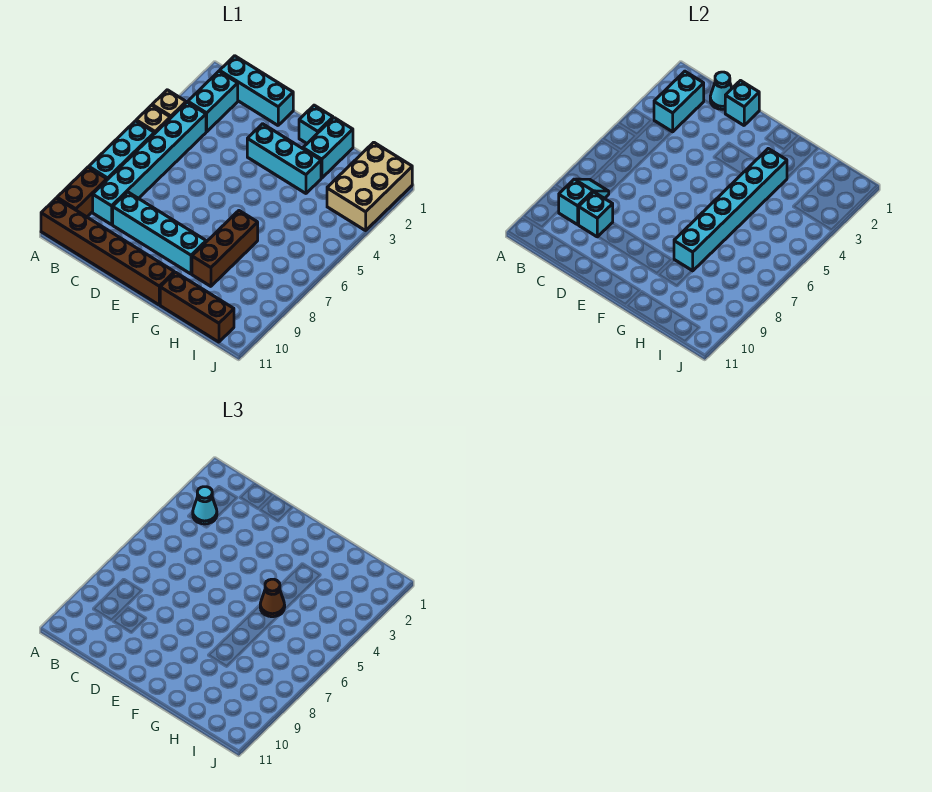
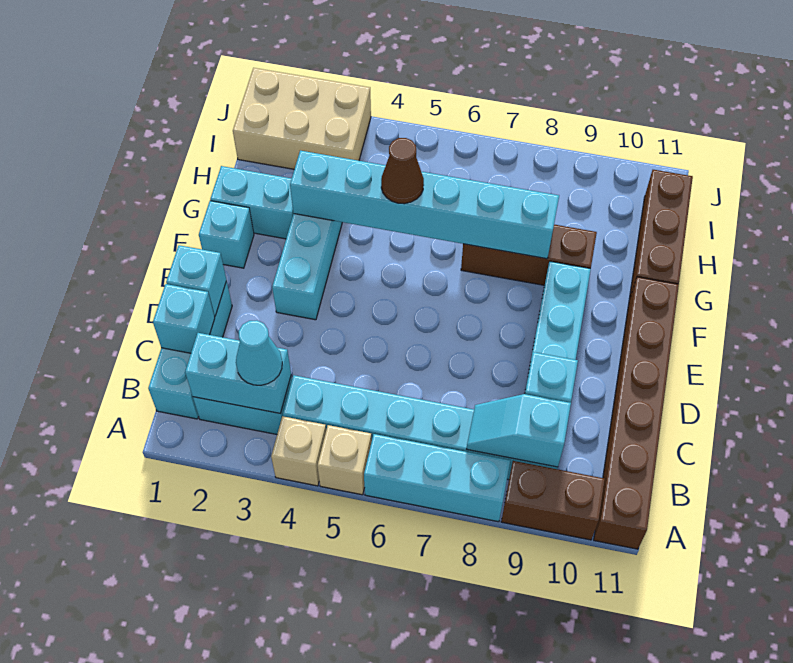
cyan 1x1 cone [710,72,732,109] -> cyan 1x1 brick [153,284,215,353]

